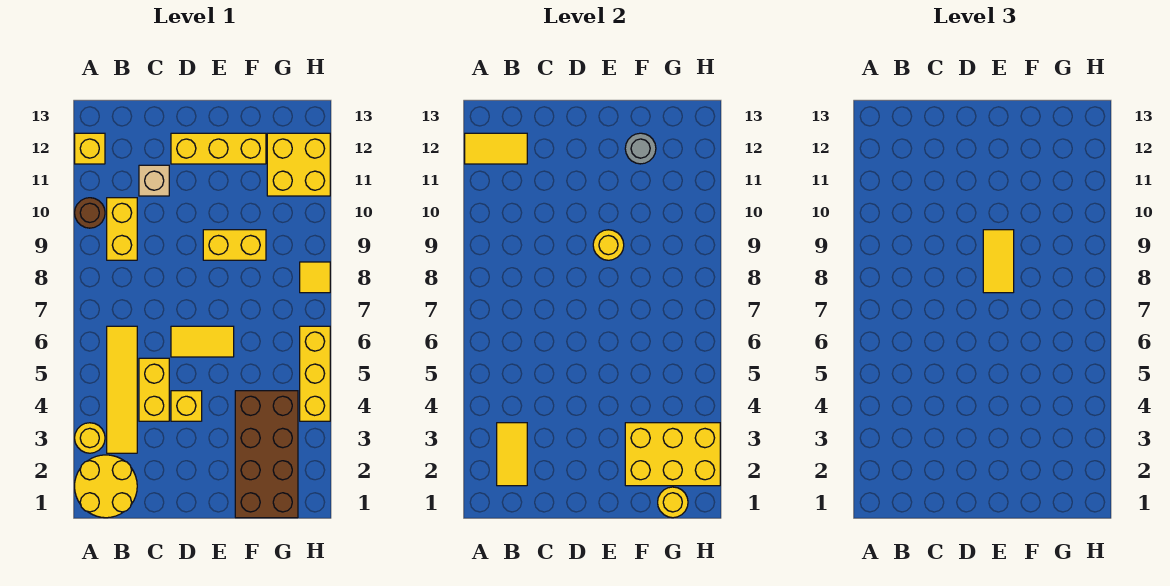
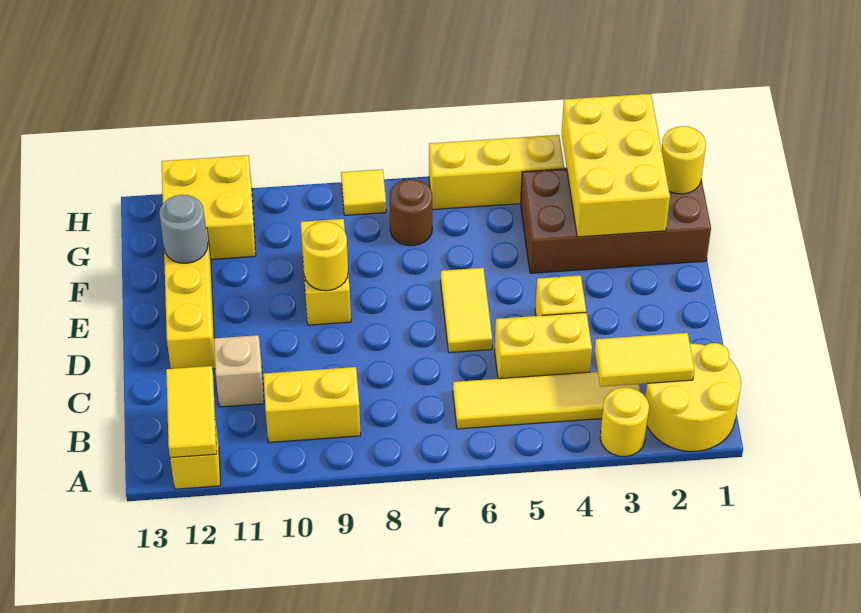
brown 1x1 round brick [75,198,105,228] -> brown 1x1 round brick moved to [390,179,432,246]
yellow 1x2 tile [983,230,1014,293] -> none

